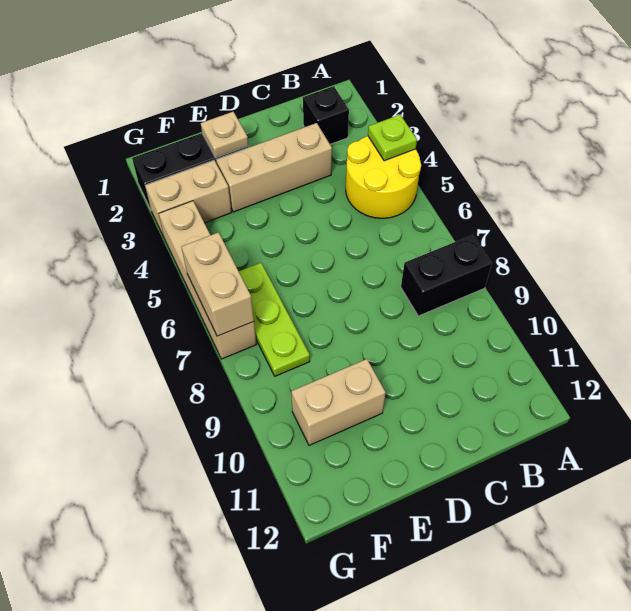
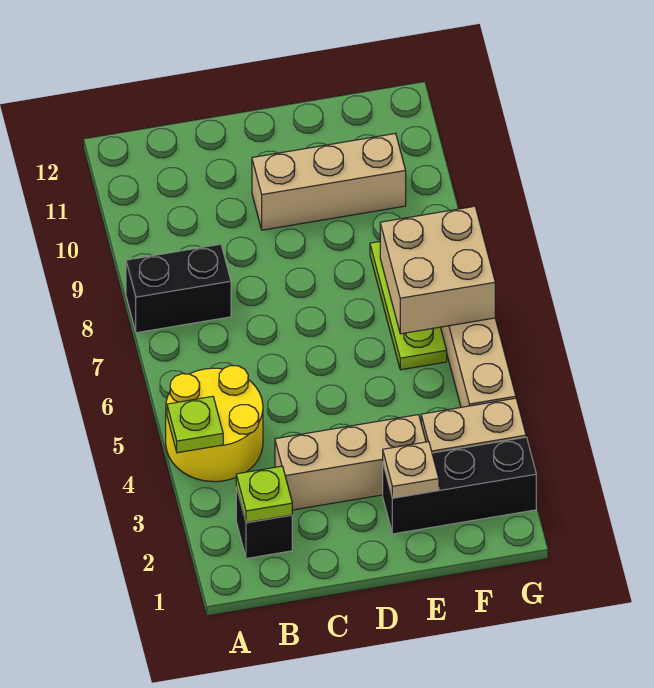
none -> lime 1x1 plate [236,466,292,523]
tan 1x2 brick [291,359,386,445] -> tan 1x3 brick [252,133,406,230]
tan 1x2 brick [182,232,254,336] -> tan 2x2 brick [380,206,495,334]

